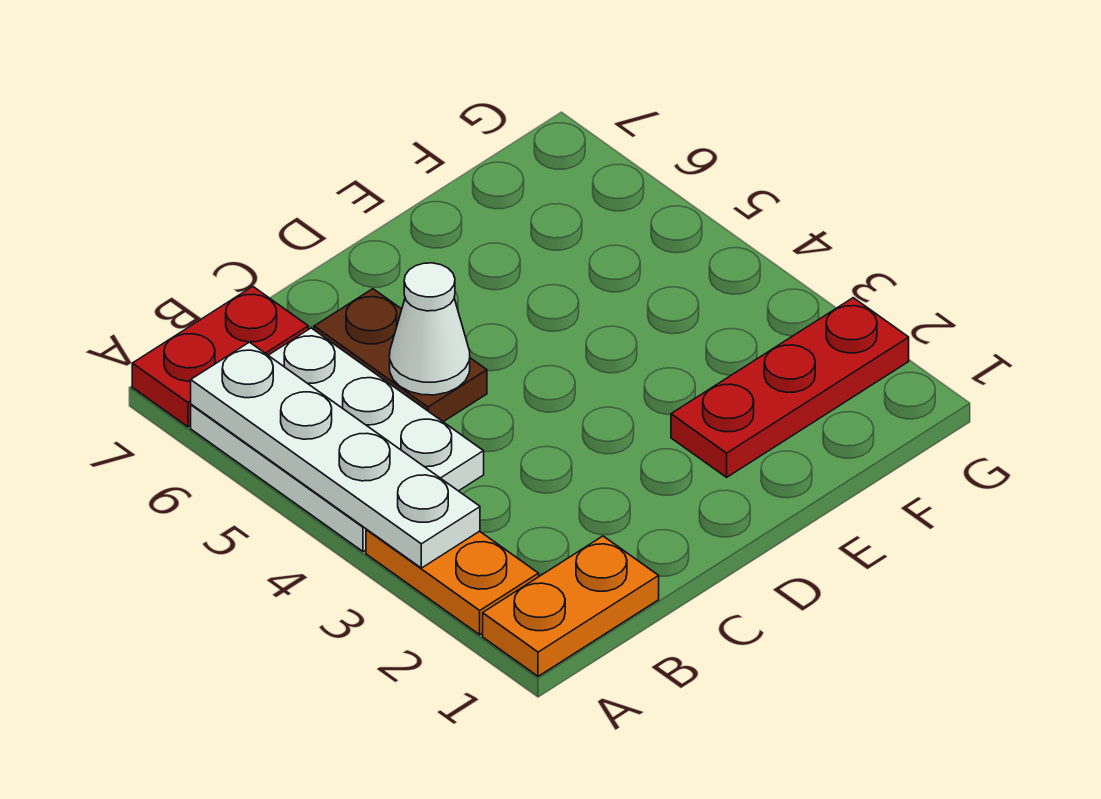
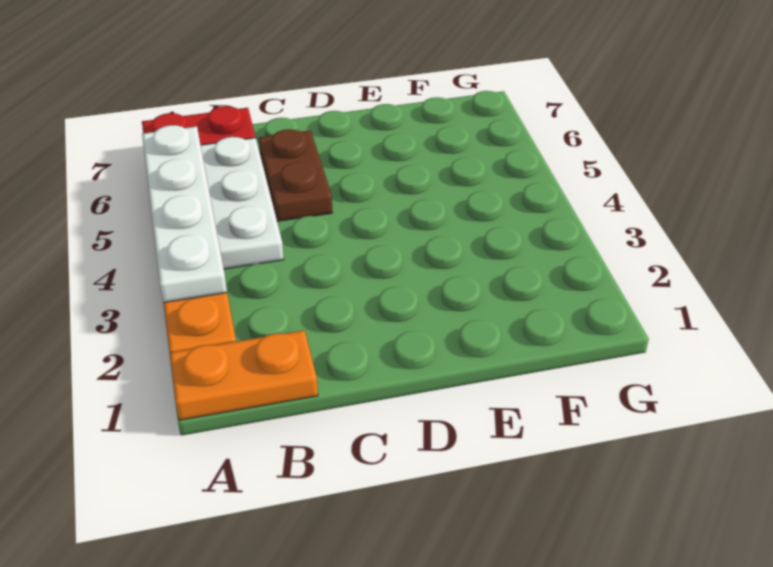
white 1x1 cone [390,263,470,395] -> none
red 1x3 plate [671,298,909,477] -> none

